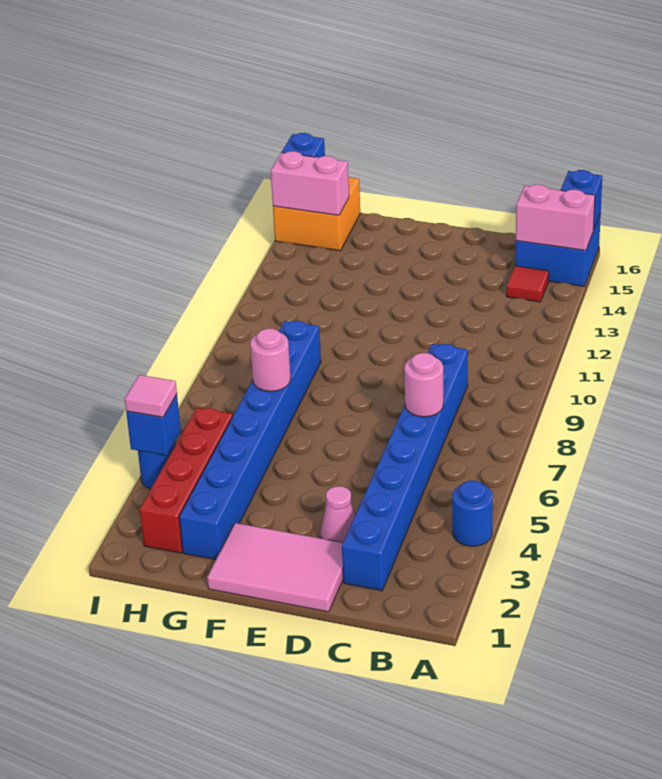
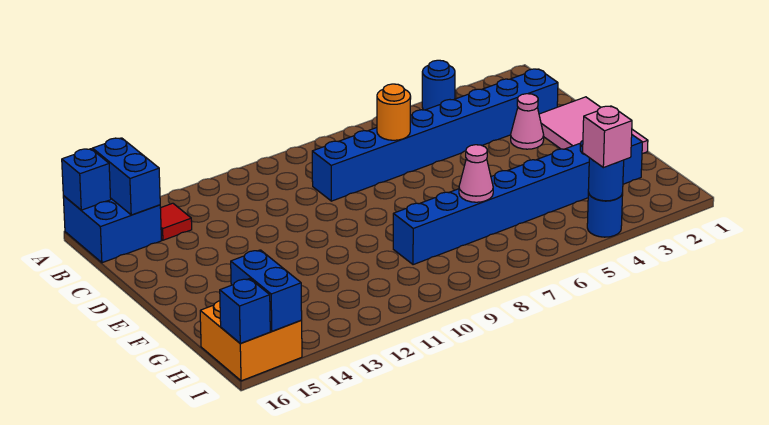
pink 1x2 brick [516,185,595,251] -> blue 1x2 brick [93,138,160,215]
pink 1x1 round brick [404,353,444,417] -> orange 1x1 round brick [377,84,411,140]
pink 1x1 round brick [250,329,291,391] -> pink 1x1 cone [459,145,493,202]
red 1x4 brick [140,408,233,553] -> none
pink 1x2 brick [271,151,349,215] -> blue 1x2 brick [231,250,302,331]
blue 1x1 brick [126,394,181,455] -> blue 1x1 round brick [588,158,624,201]
pink 1x1 tile [125,375,177,417] -> pink 1x1 brick [583,106,632,168]

